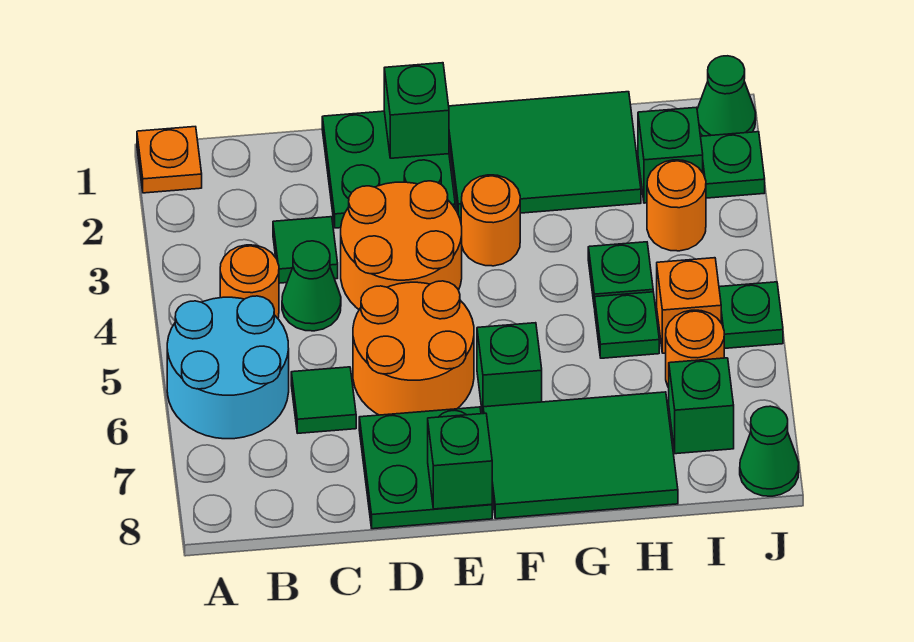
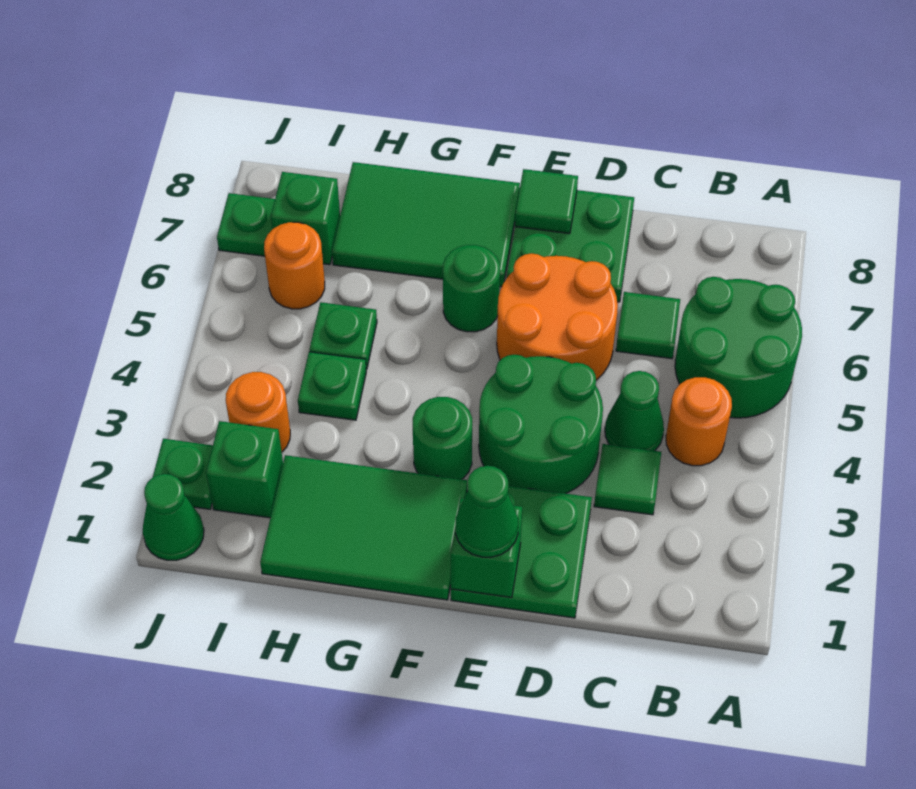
orange 1x1 plate [137,127,202,193] -> none
cyan 2x2 round brick [167,296,289,439] -> green 2x2 round brick [675,277,802,418]
orange 2x2 round brick [341,181,462,309] -> green 2x2 round brick [479,355,603,494]
green 1x1 brick [428,413,492,509] -> green 1x1 tile [515,169,578,234]
orange 1x1 round brick [461,175,520,266] -> green 1x1 round brick [413,397,472,479]
green 1x1 brick [477,323,542,414] -> green 1x1 round brick [443,245,500,332]
orange 1x1 brick [657,258,721,353] -> none
green 1x1 plate [719,282,783,348] -> green 1x1 plate moved to [217,193,275,256]
green 1x1 cone [740,406,799,496] -> green 1x1 cone moved to [456,466,518,557]

